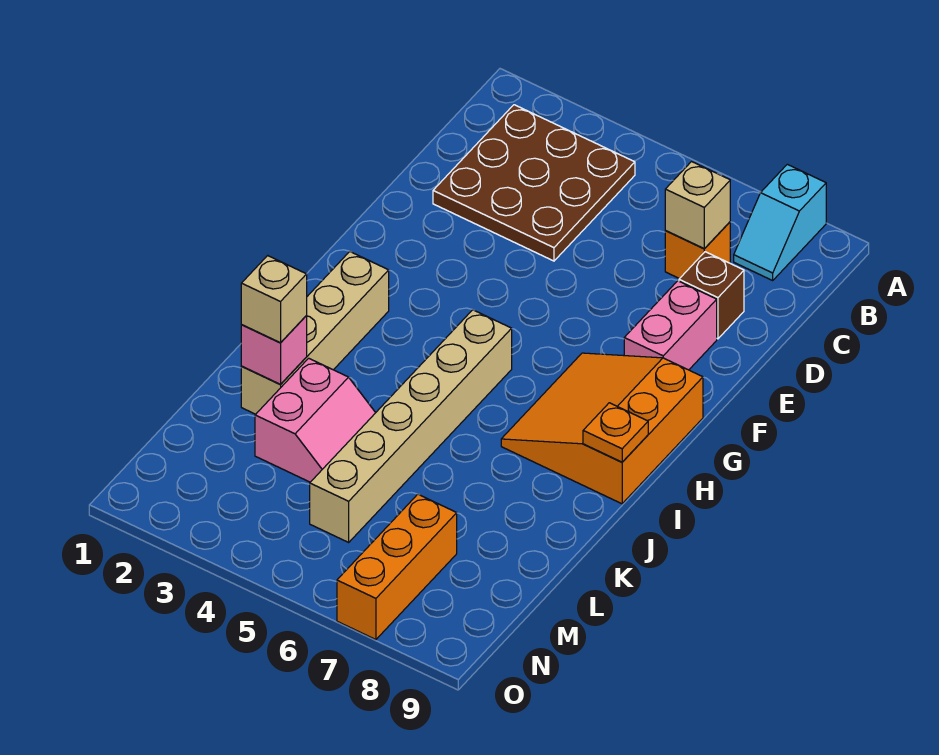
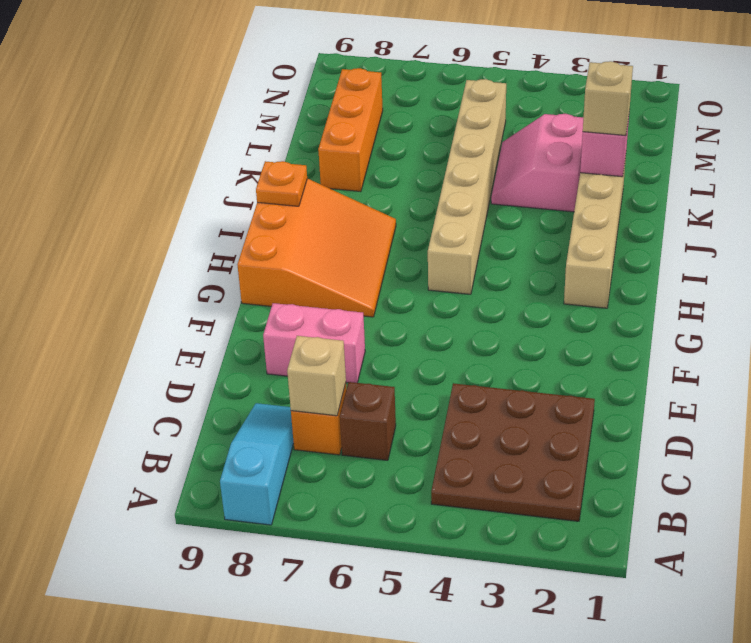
cyan 1x2 slope [734,164,826,280] -> cyan 1x3 slope [220,403,294,525]
brown 1x1 brick [679,252,744,339] -> brown 1x1 brick moved to [340,382,396,460]
pink 1x2 brick [624,281,717,370] -> pink 1x2 brick turned to [263,303,365,383]
orange 1x3 brick [337,494,457,640] -> orange 1x3 brick moved to [318,68,383,192]

